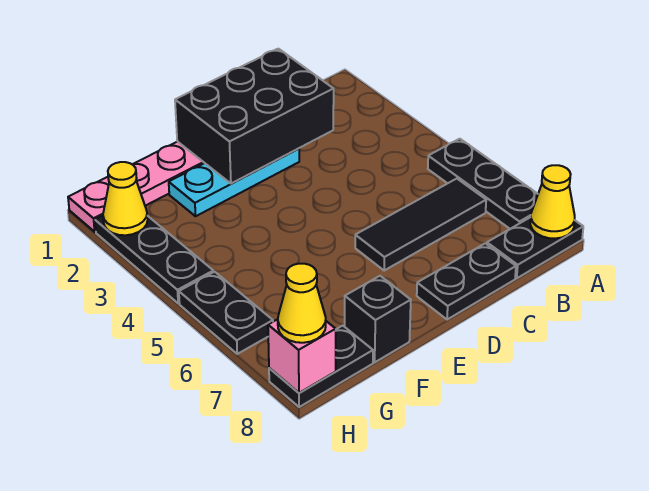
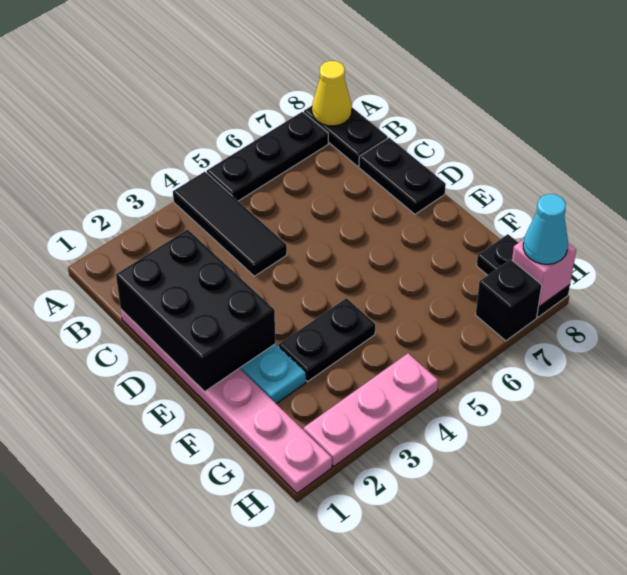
black 1x3 tile [355,179,486,271] -> black 1x3 tile moved to [173,172,287,276]
black 1x1 brick [345,276,411,362] -> black 1x1 brick moved to [476,259,542,341]
black 1x3 plate [95,216,213,303] -> pink 1x3 plate [304,353,438,466]
yellow 1x1 cone [103,162,148,235] -> none
black 1x2 plate [179,272,273,354] -> black 1x2 plate moved to [279,298,375,382]
yellow 1x1 cone [278,264,326,343] -> cyan 1x1 cone [523,194,568,264]

